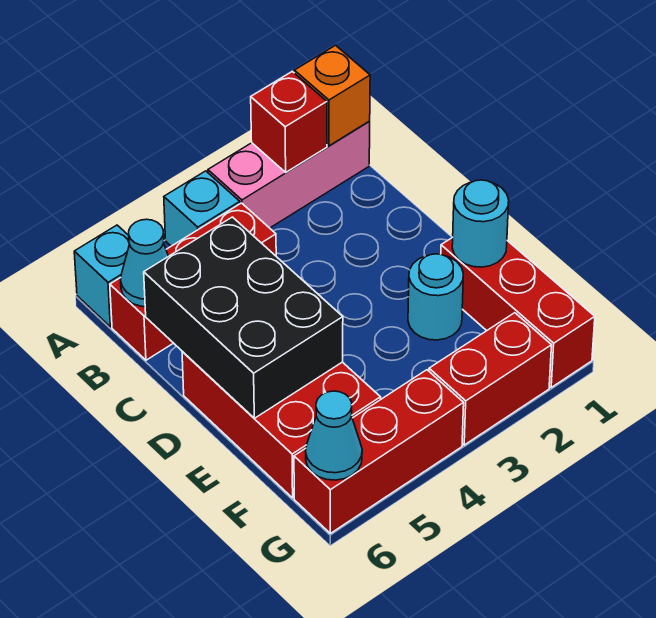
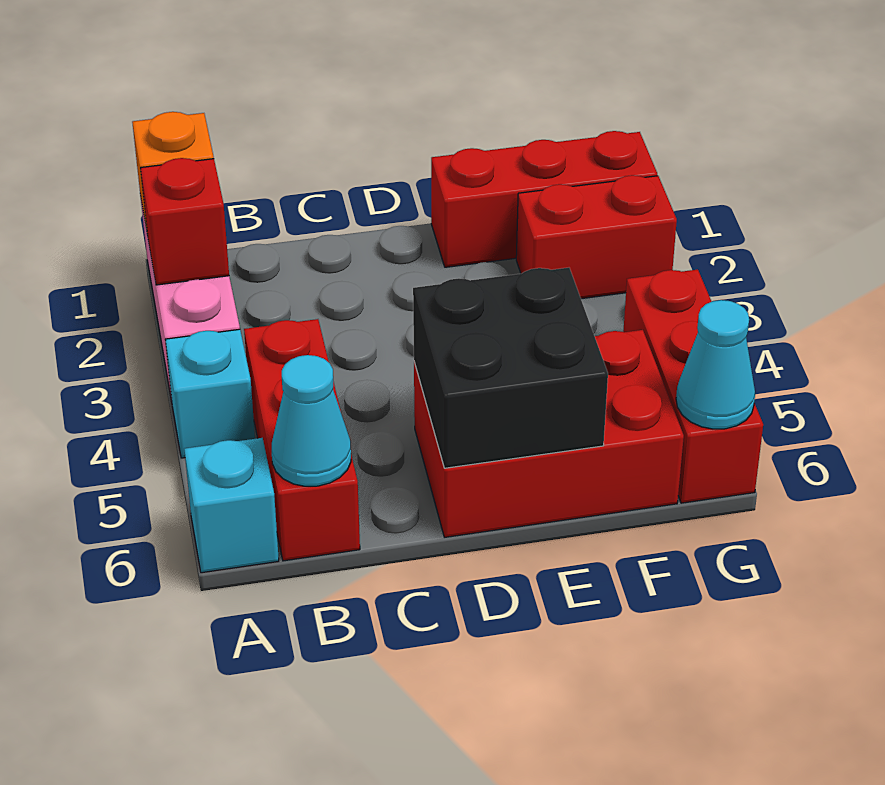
black 2x3 brick [144,217,343,418] -> black 2x2 brick [413,268,608,468]
cyan 1x1 round brick [452,180,509,267] -> none
cyan 1x1 round brick [408,254,463,340] -> none
red 1x2 brick [429,313,552,445] -> red 1x2 brick turned to [516,175,677,299]

